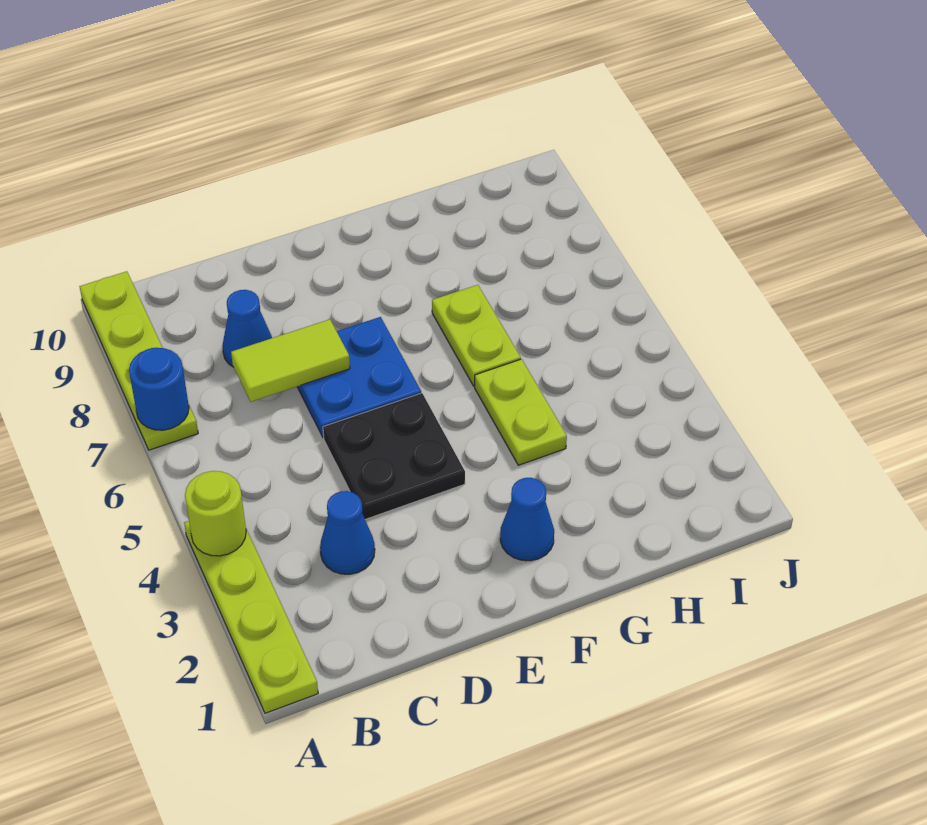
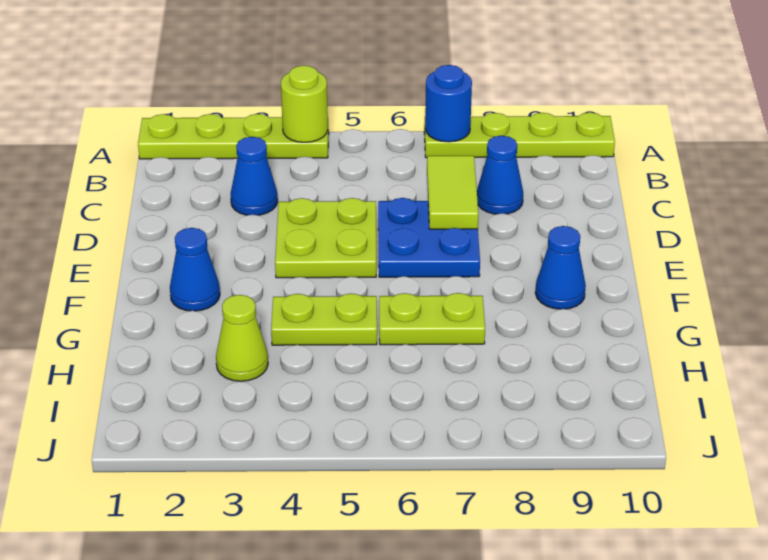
black 2x2 plate [323,393,465,519] -> lime 2x2 plate [275,198,376,278]
none -> blue 1x1 cone [535,226,586,309]
none -> lime 1x1 cone [216,295,268,381]

